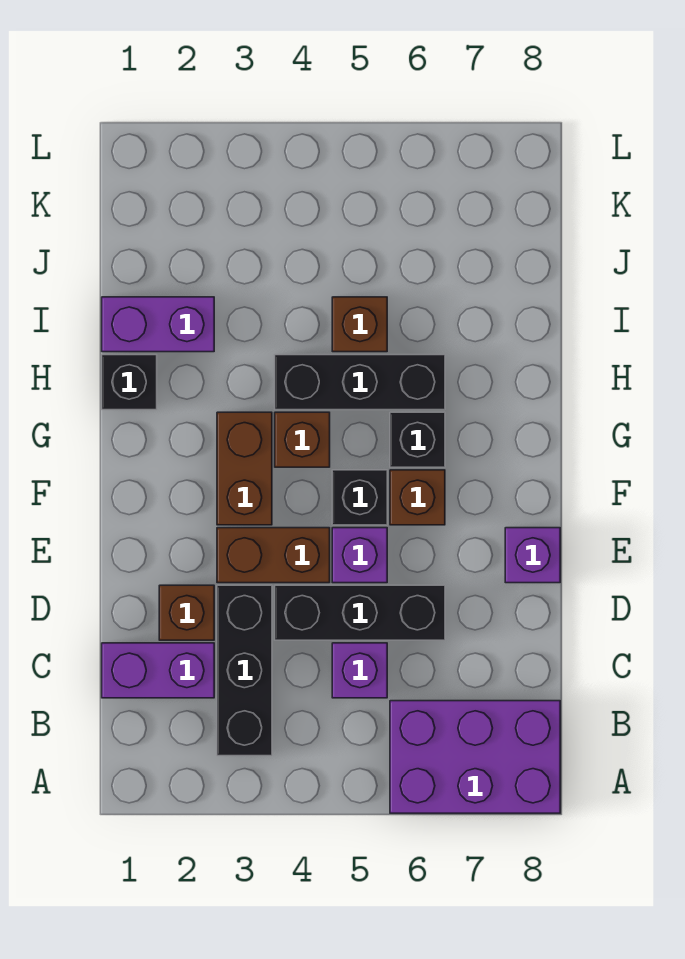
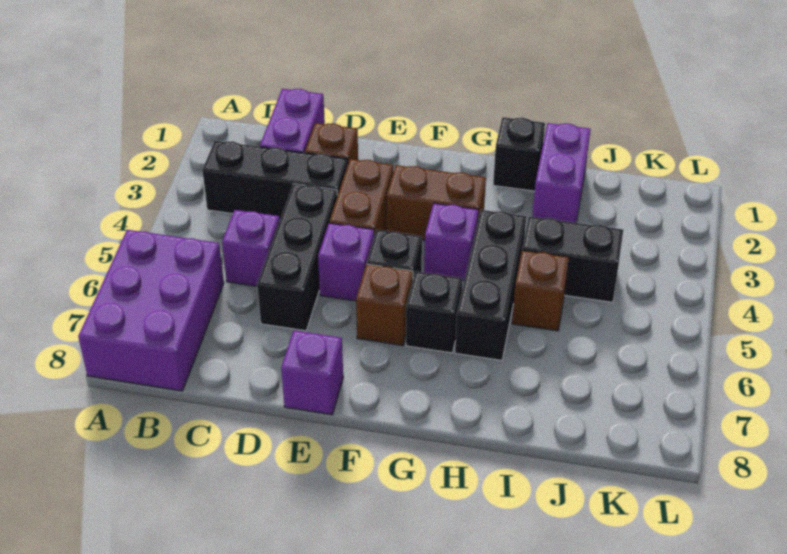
brown 1x1 brick [275,412,330,467] -> purple 1x1 brick [424,203,479,281]
none -> black 1x2 brick [522,217,623,302]

